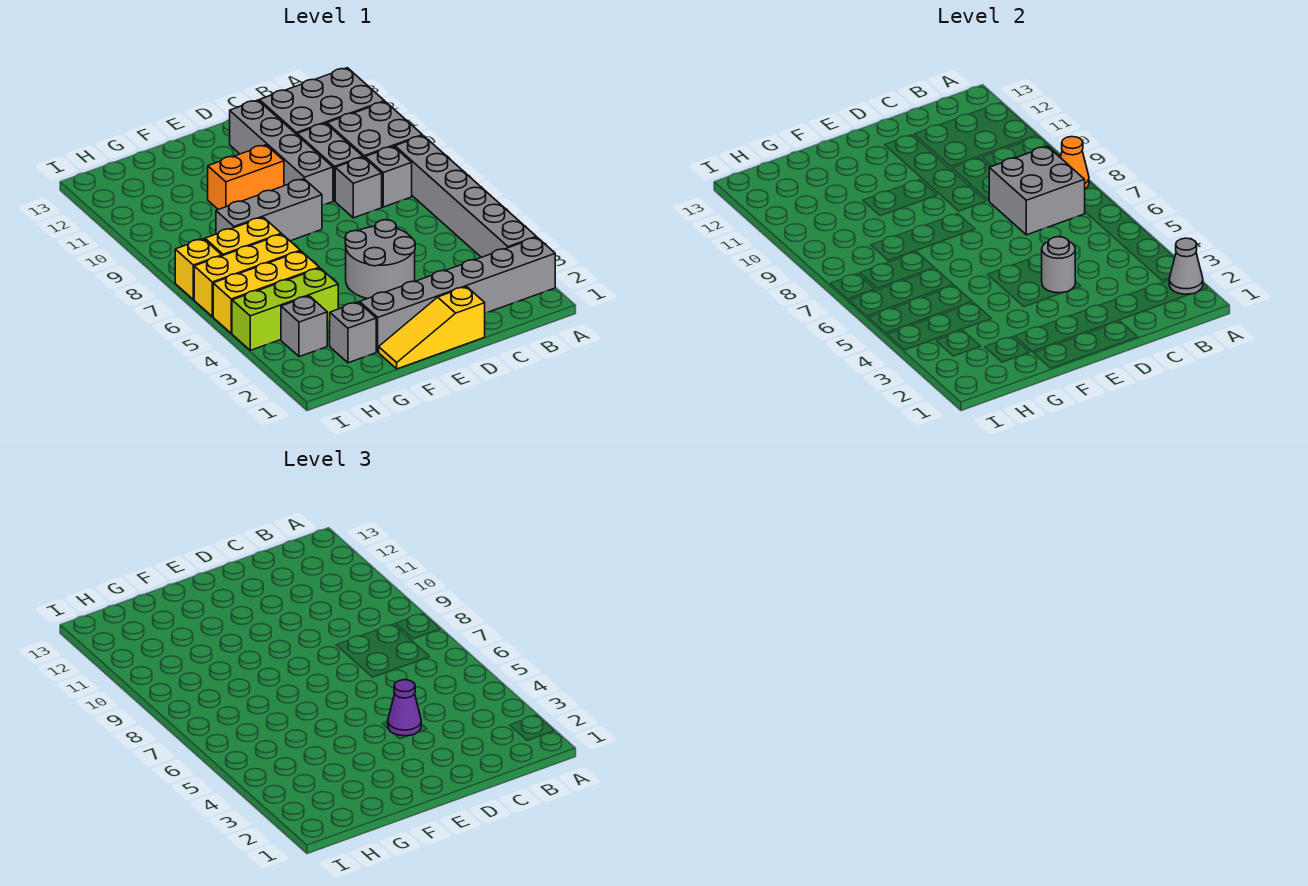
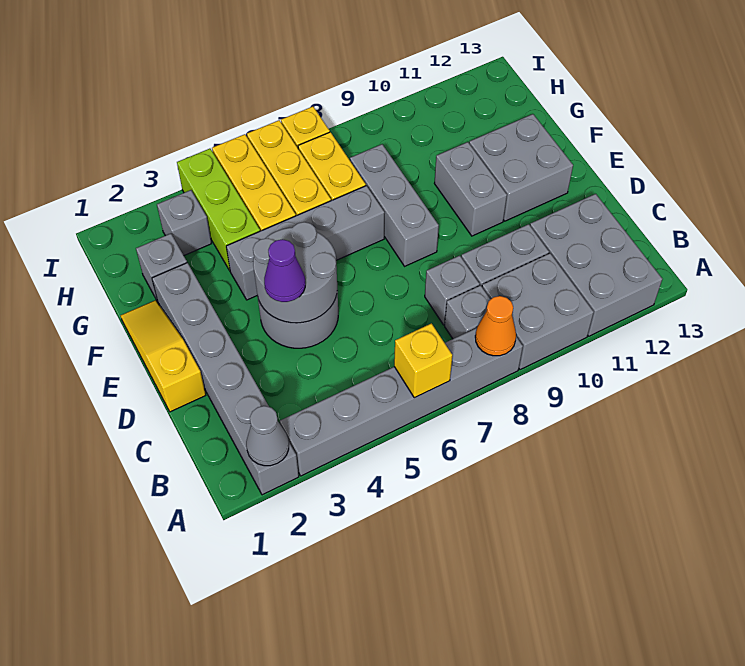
none -> yellow 1x1 brick [394,323,452,398]
grey 2x2 brick [989,146,1085,235] -> grey 2x2 brick moved to [469,114,573,221]
grey 1x1 round brick [1042,237,1075,293] -> grey 2x2 round brick [253,222,337,323]
grey 1x4 brick [230,100,333,205] -> grey 1x4 brick moved to [226,186,385,300]
orange 1x2 brick [208,145,284,210] -> grey 1x2 brick [434,142,507,236]

